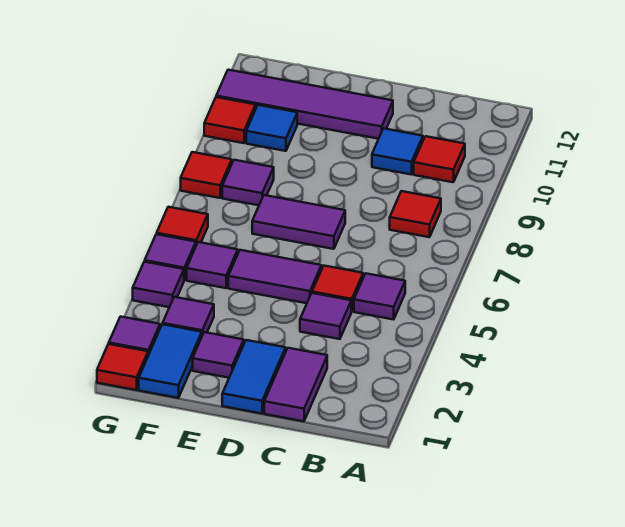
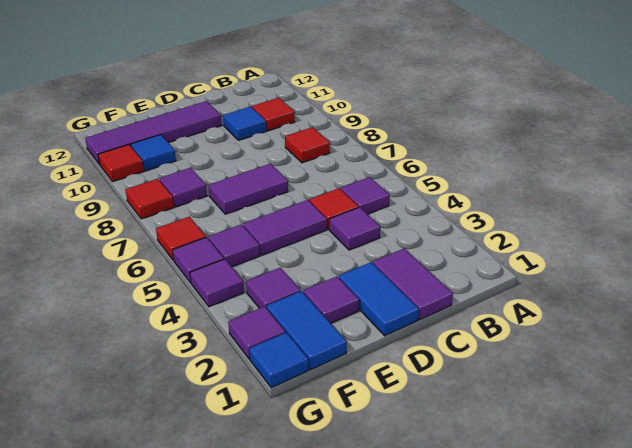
red 1x1 tile [97,344,148,390] -> blue 1x1 tile [249,332,309,388]

